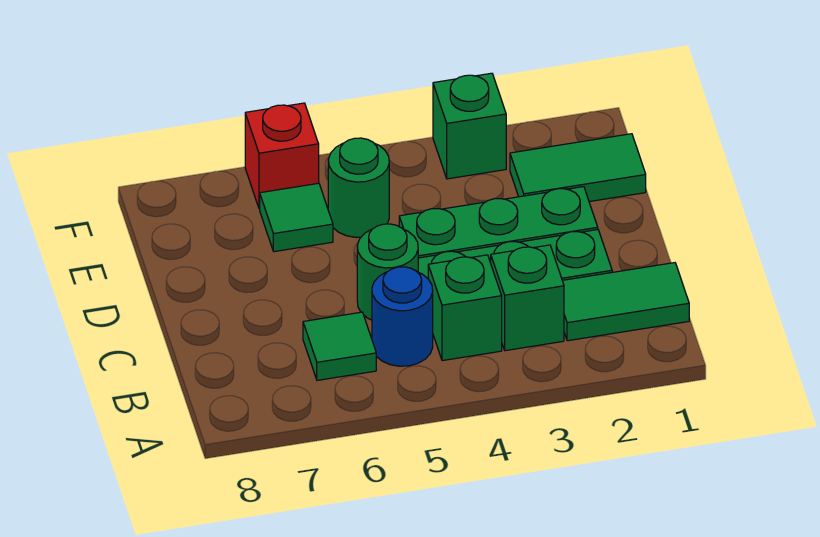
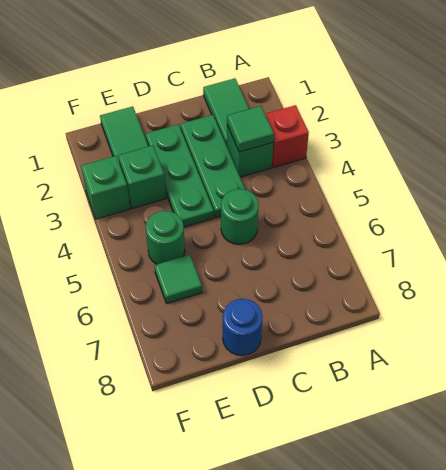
green 1x1 brick [428,255,502,361] -> green 1x1 brick moved to [118,145,166,209]
blue 1x1 round brick [372,267,433,366] -> blue 1x1 round brick moved to [223,299,263,356]
green 1x1 tile [303,312,376,380] -> green 1x1 tile moved to [227,106,274,152]
red 1x1 brick [245,103,319,209] -> red 1x1 brick moved to [265,105,309,167]

